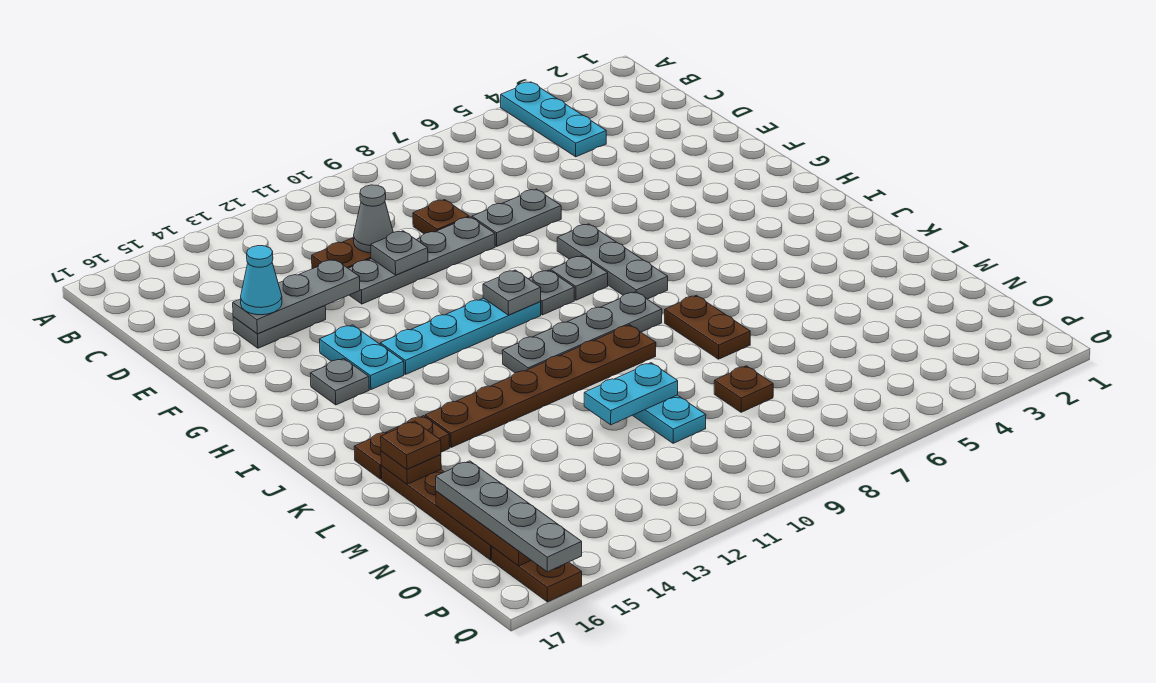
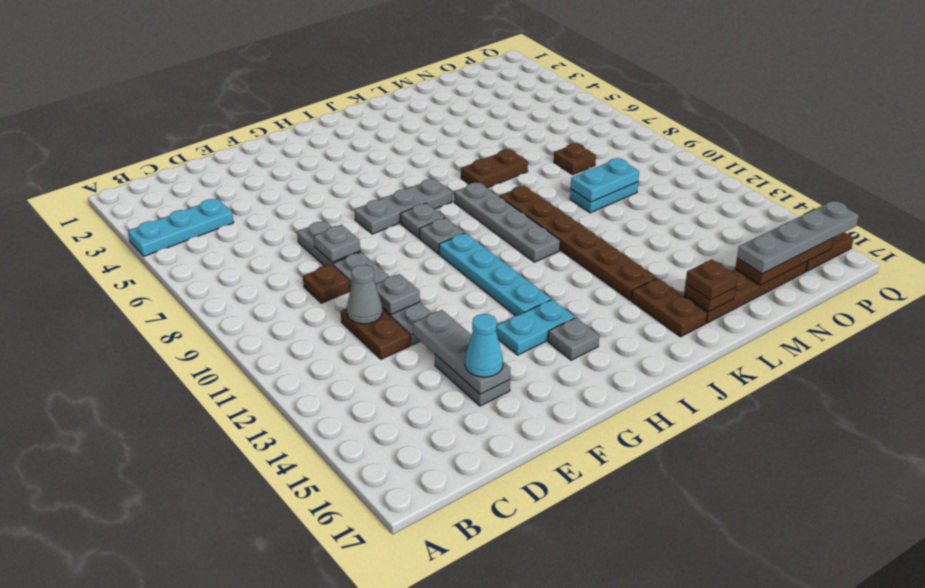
grey 1x1 plate [483,270,541,315] -> grey 1x1 plate moved to [314,225,360,262]
cyan 1x2 plate [584,363,678,425] -> cyan 1x2 plate turned to [571,158,639,202]

